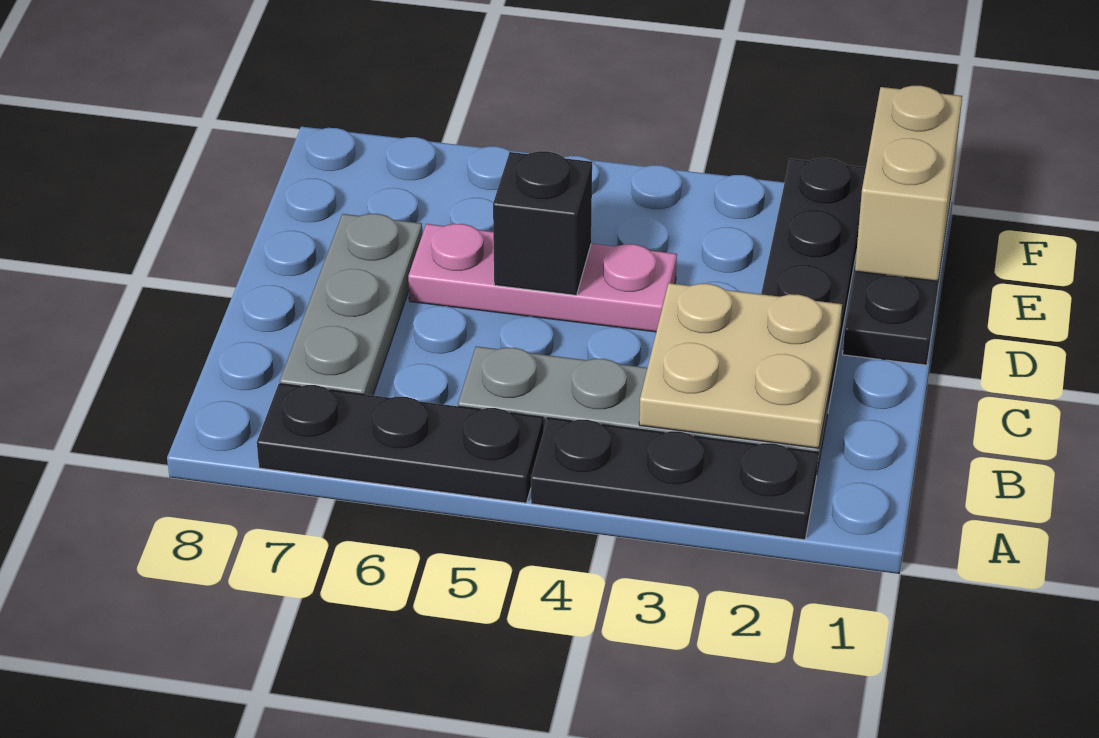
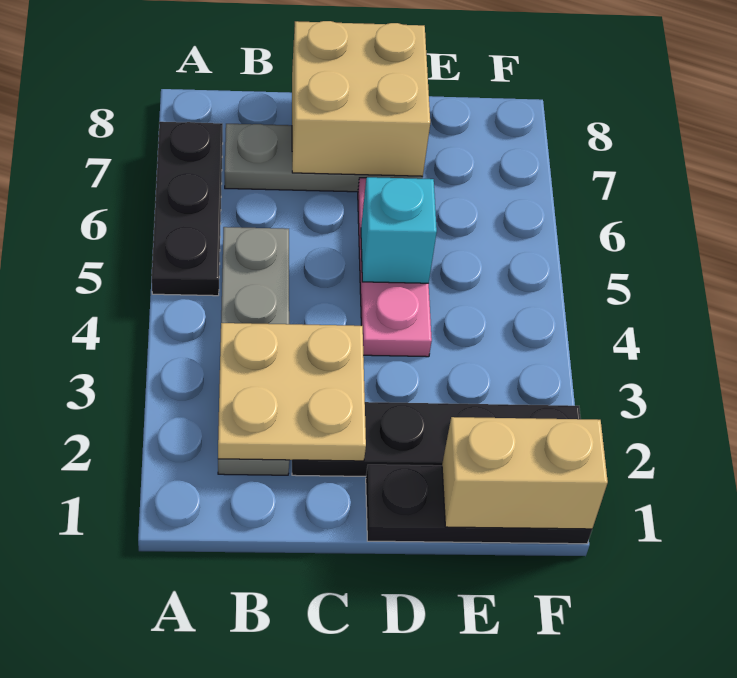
black 1x3 plate [531,418,818,540] -> none
none -> tan 2x2 brick [292,21,430,177]
black 1x1 brick [493,151,592,295] -> cyan 1x1 brick [361,177,437,283]

